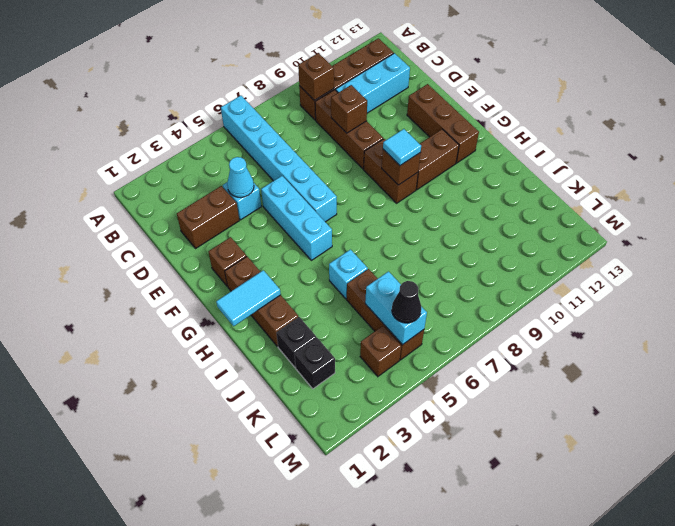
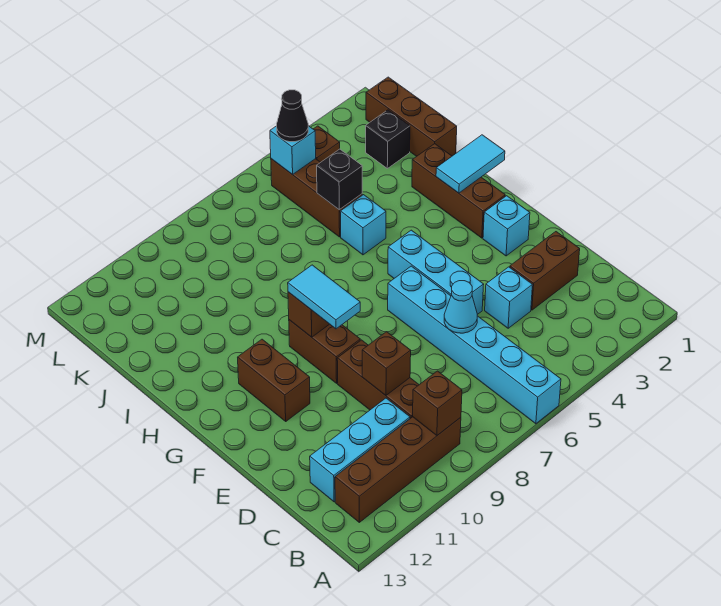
cyan 1x1 cone [227,157,254,198] -> cyan 1x1 cone moved to [444,281,477,333]
brown 1x3 brick [407,84,479,163] -> brown 1x3 brick moved to [366,77,457,156]
brown 1x1 brick [208,237,247,286] -> cyan 1x1 brick [483,196,530,256]
cyan 1x1 tile [383,129,421,166] -> cyan 1x2 tile [288,265,360,329]
brown 1x2 brick [416,129,459,190] -> brown 1x2 brick turned to [238,339,310,421]
black 1x1 brick [277,317,317,367] -> black 1x1 brick moved to [317,149,362,210]
cyan 1x2 brick [365,272,427,345] -> cyan 1x1 brick [270,126,316,175]

